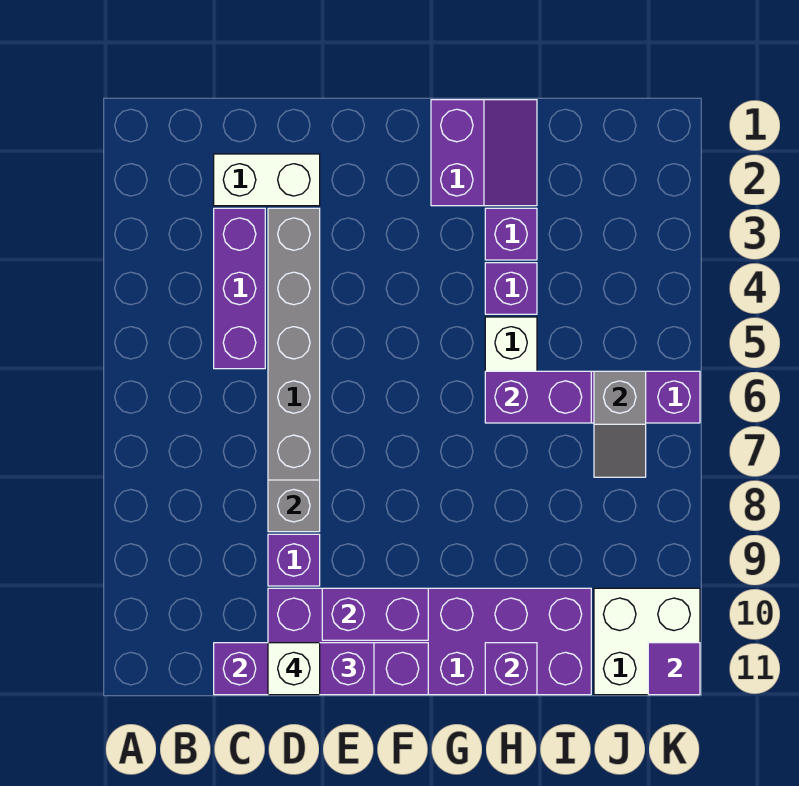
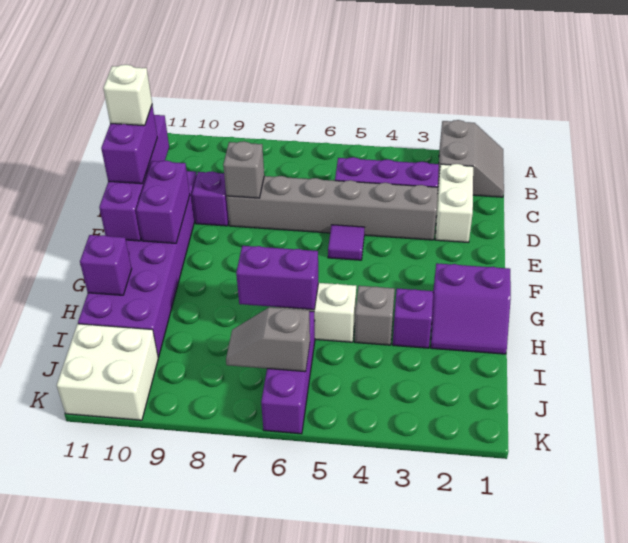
none -> grey 2x2 slope [438,120,504,197]
purple 1x1 brick [485,263,537,314] -> grey 1x1 brick [355,286,395,345]
purple 1x2 brick [485,371,591,423] -> purple 1x2 brick turned to [236,246,318,310]
purple 1x1 tile [648,643,700,695] -> purple 1x1 tile moved to [328,225,364,260]

